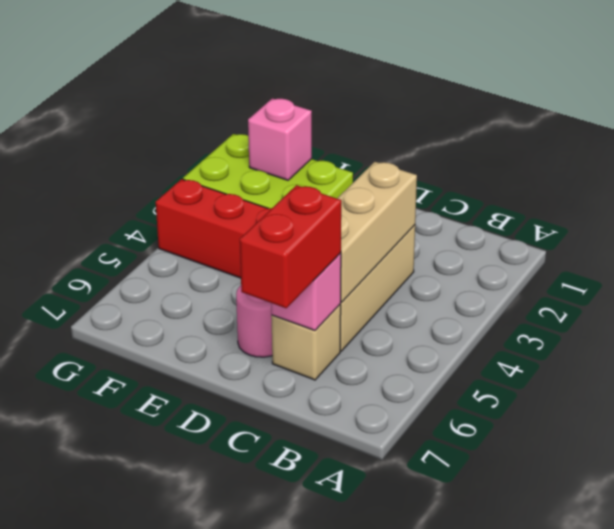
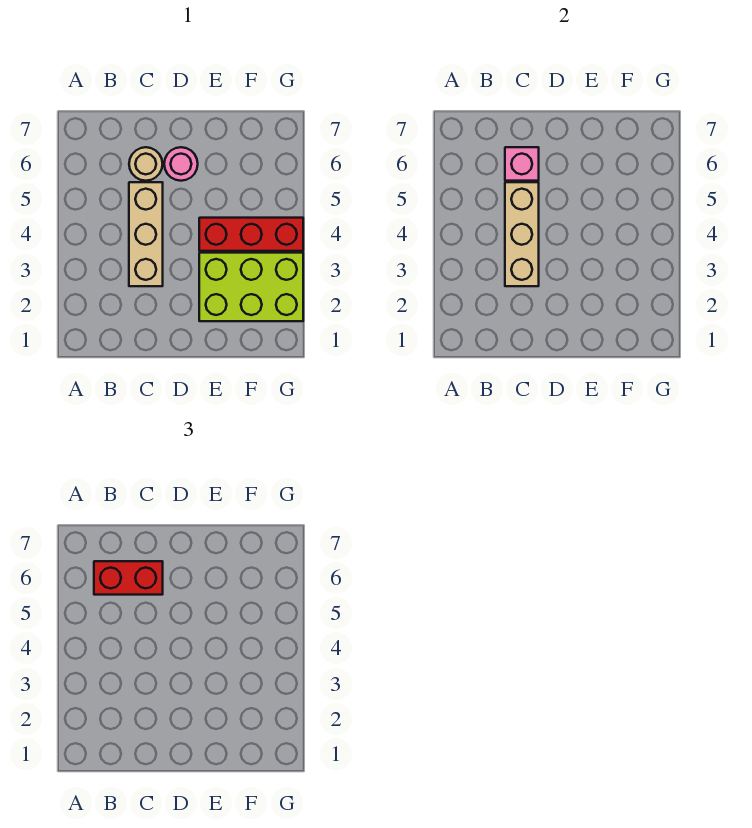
tan 1x1 brick [271,304,341,380] -> tan 1x1 round brick [129,147,163,181]
red 1x2 brick [240,185,341,308] -> red 1x2 brick turned to [94,561,163,595]
pink 1x1 brick [248,98,312,180] -> none

